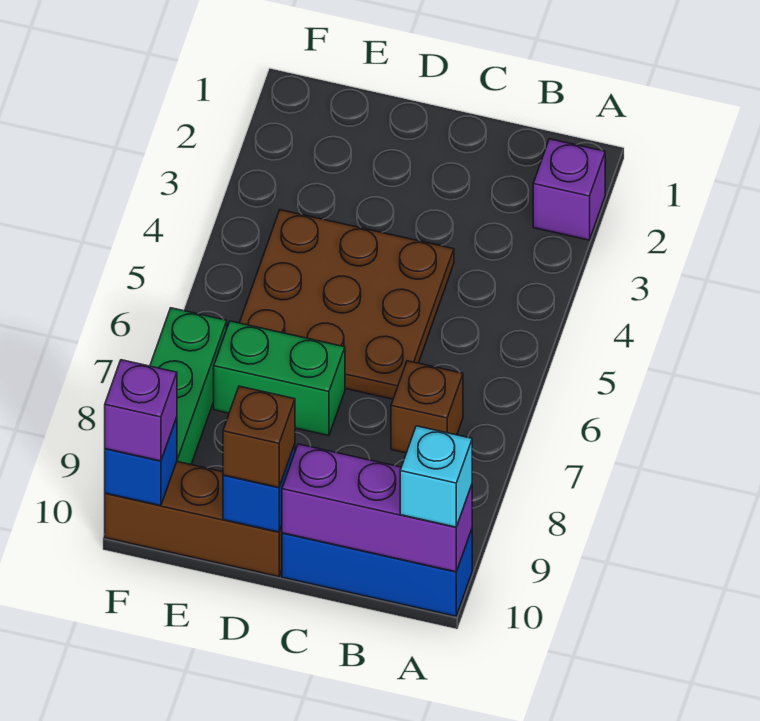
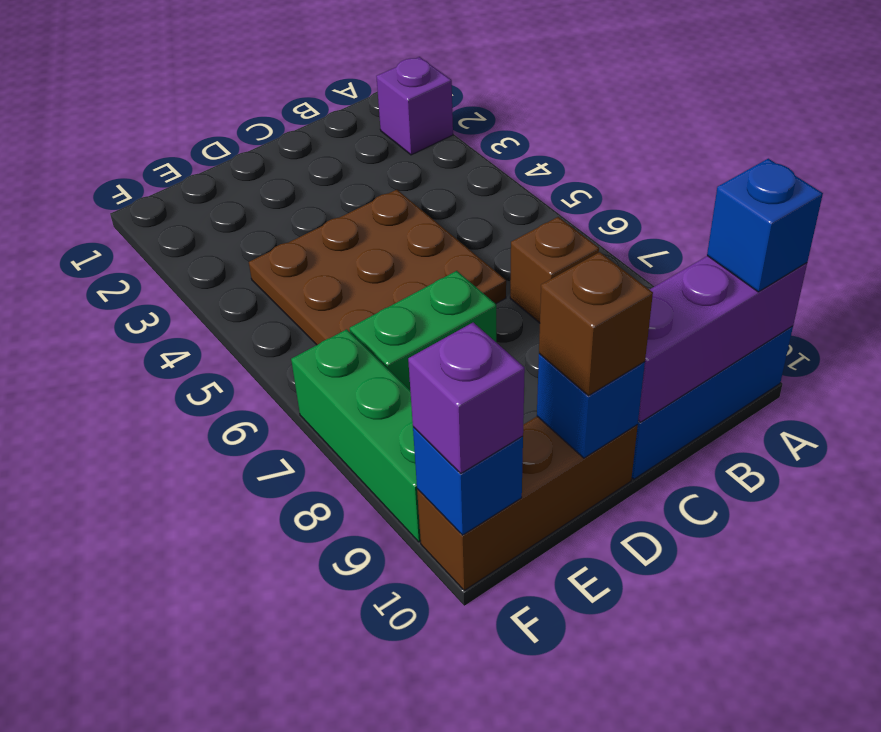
cyan 1x1 brick [400,426,472,527] -> blue 1x1 brick [707,159,823,292]

